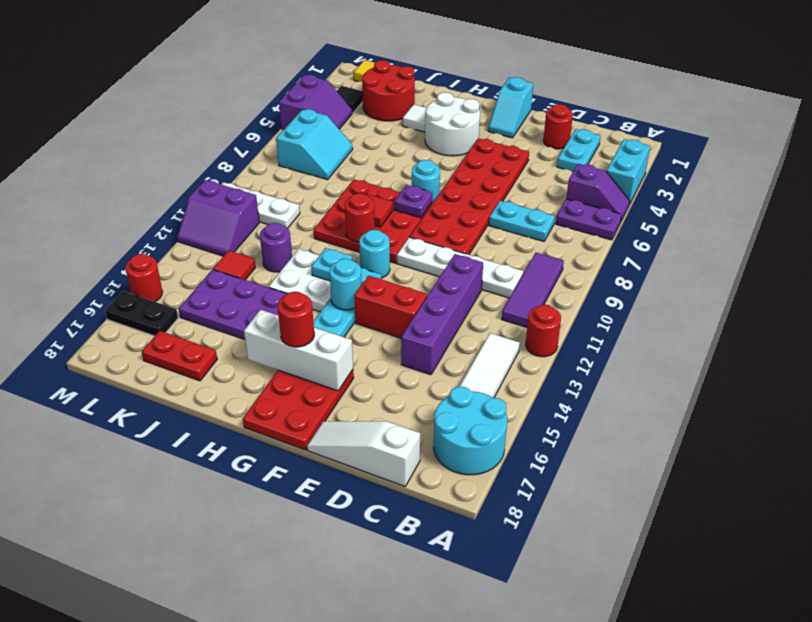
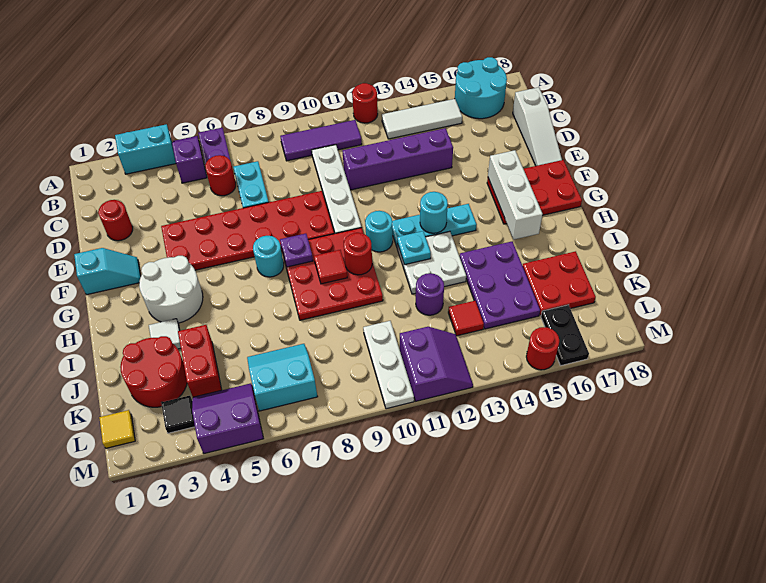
cyan 1x2 plate [557,129,601,171] -> none
red 1x2 brick [354,276,427,338] -> red 1x2 brick moved to [178,325,222,397]
red 1x1 round brick [278,292,314,347] -> red 1x1 round brick moved to [205,155,236,196]
red 1x2 plate [142,331,217,381] -> red 2x2 plate [523,251,596,316]

